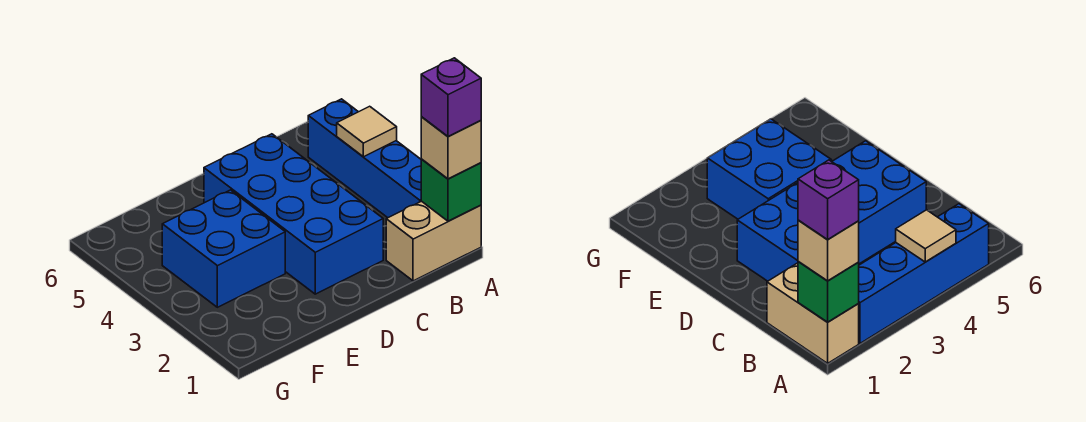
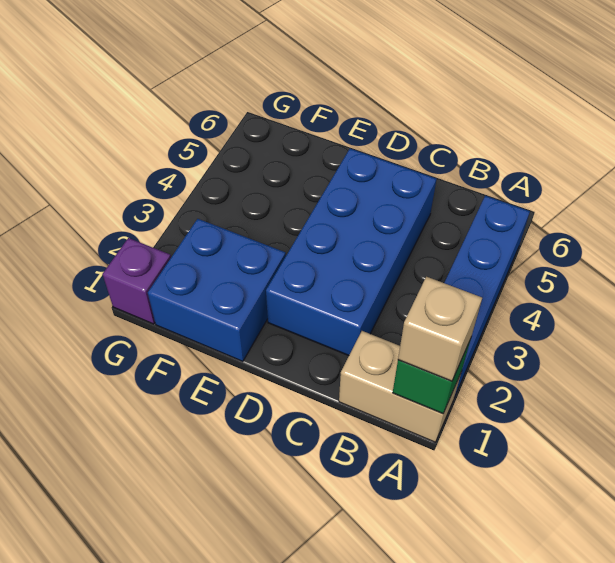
purple 1x1 brick [421,58,481,136] -> purple 1x1 brick moved to [103,238,171,324]
tan 1x1 tile [337,106,397,157] -> none
blue 2x2 brick [162,190,285,307] -> blue 2x2 brick moved to [148,219,286,361]

